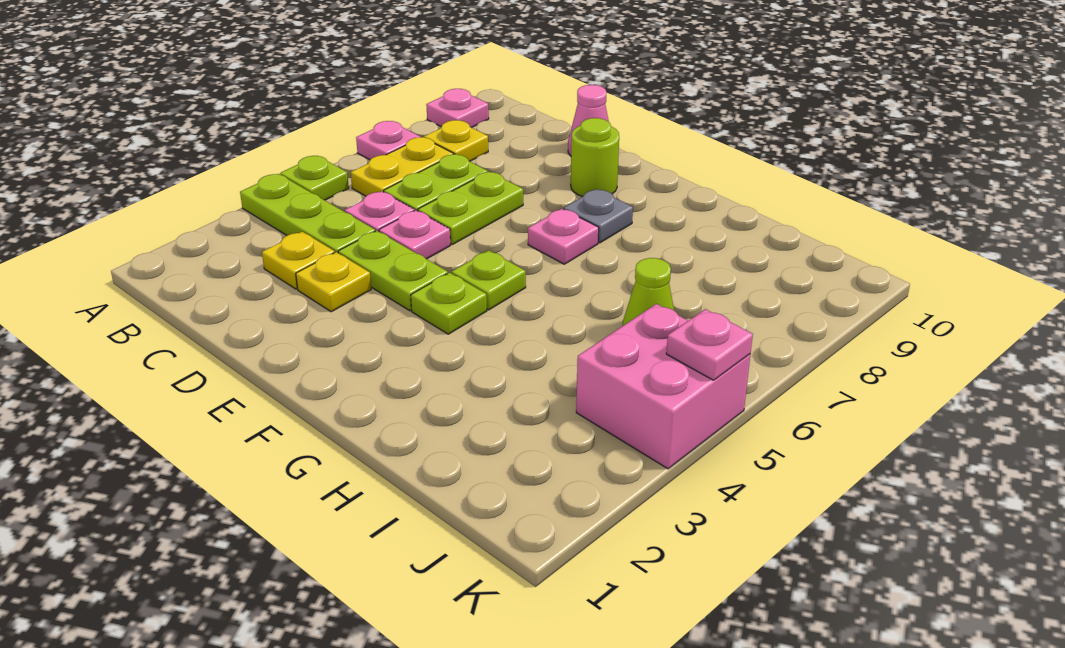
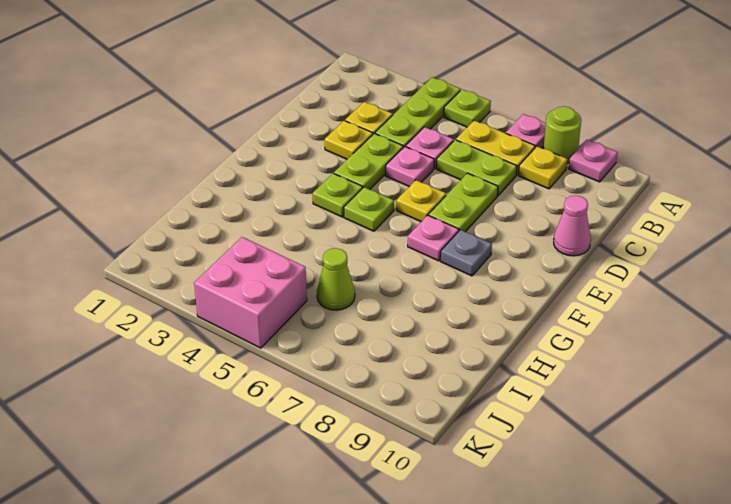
lime 1x2 plate [418,172,523,244] -> lime 1x2 plate turned to [429,173,498,232]
none -> yellow 1x1 plate [396,180,446,222]
lime 1x1 round brick [571,118,619,197] -> lime 1x1 round brick moved to [543,106,581,163]
pink 1x1 plate [666,309,753,380] -> none

